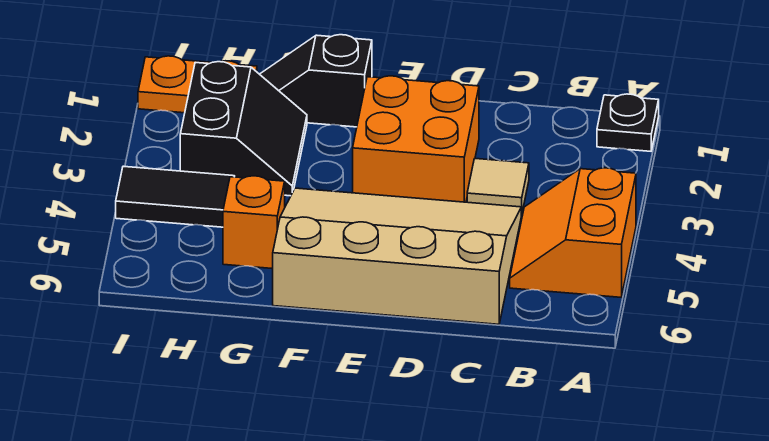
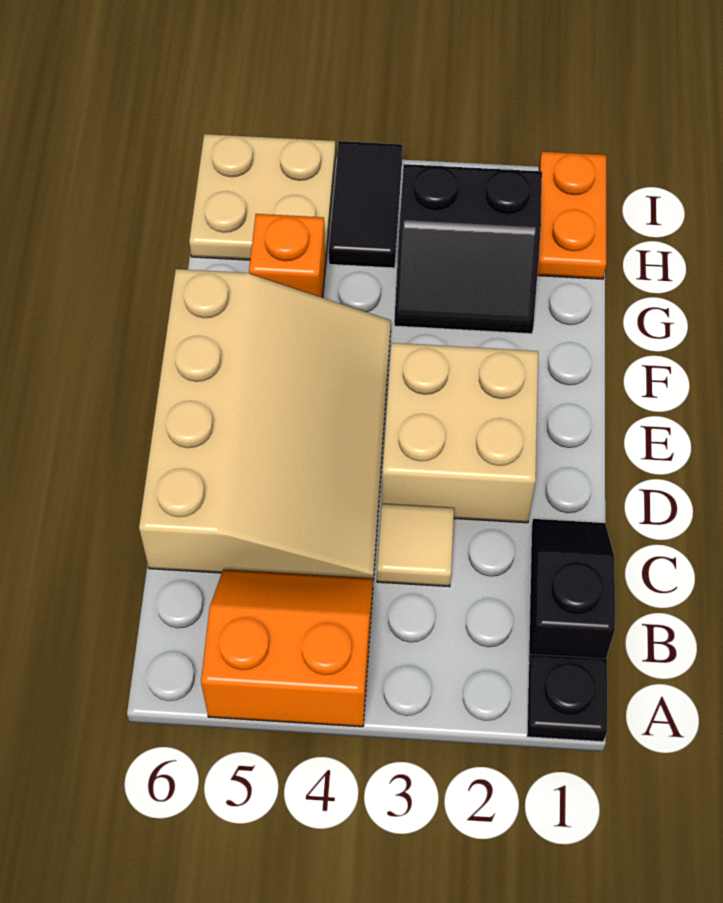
orange 2x2 brick [353,76,479,202] -> tan 2x2 brick [382,343,538,523]
black 1x2 slope [260,35,372,127] -> black 1x2 slope moved to [529,519,615,662]
none -> tan 2x2 plate [189,134,336,264]

